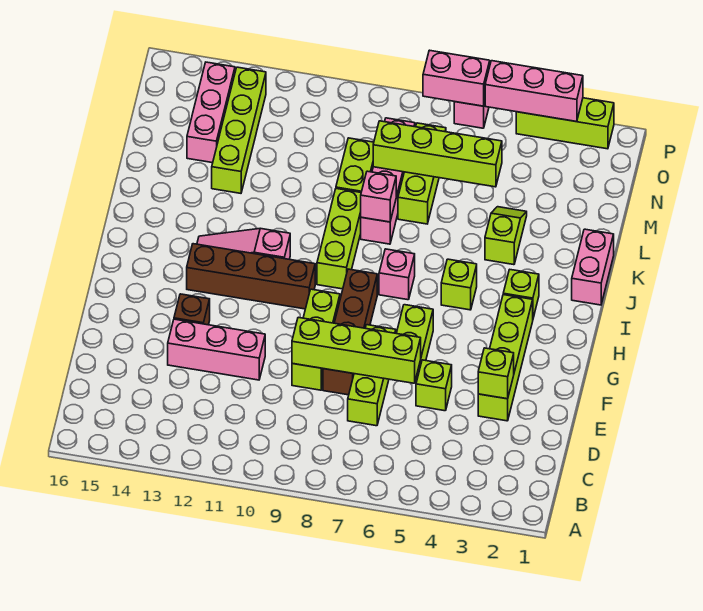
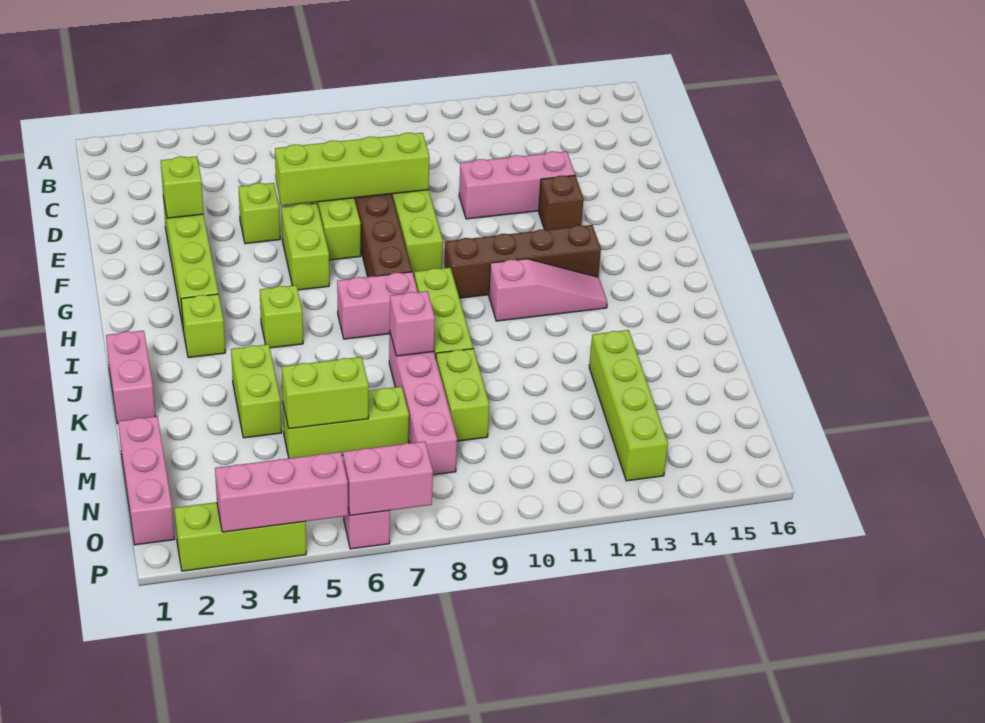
pink 1x1 brick [379,249,415,300] -> pink 1x2 brick [337,272,418,339]
lime 1x2 slope [485,207,527,265] -> lime 1x2 brick [231,344,282,438]
lime 1x3 brick [398,123,446,224] -> lime 1x3 brick turned to [283,387,409,458]
lime 1x4 brick [373,121,502,187] -> lime 1x2 brick [282,357,369,429]
pink 1x3 brick [187,62,235,163] -> pink 1x3 brick moved to [118,416,175,545]

